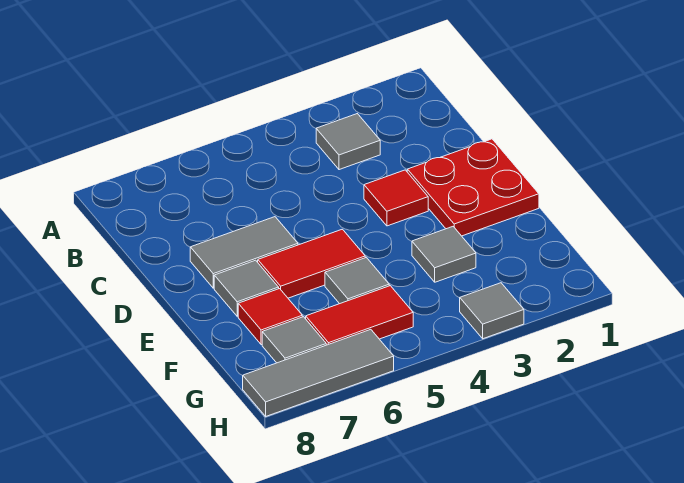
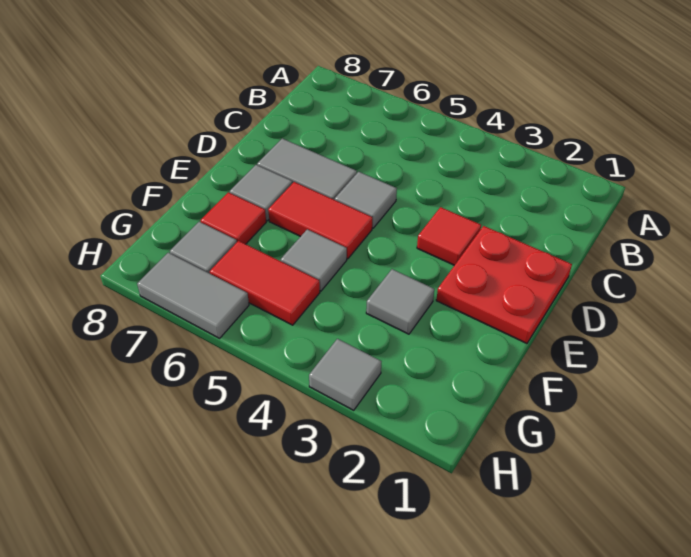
grey 1x1 tile [316,114,380,170] -> grey 1x1 tile moved to [335,172,397,228]
grey 1x3 tile [243,329,394,416] -> grey 1x2 tile [137,253,249,338]

